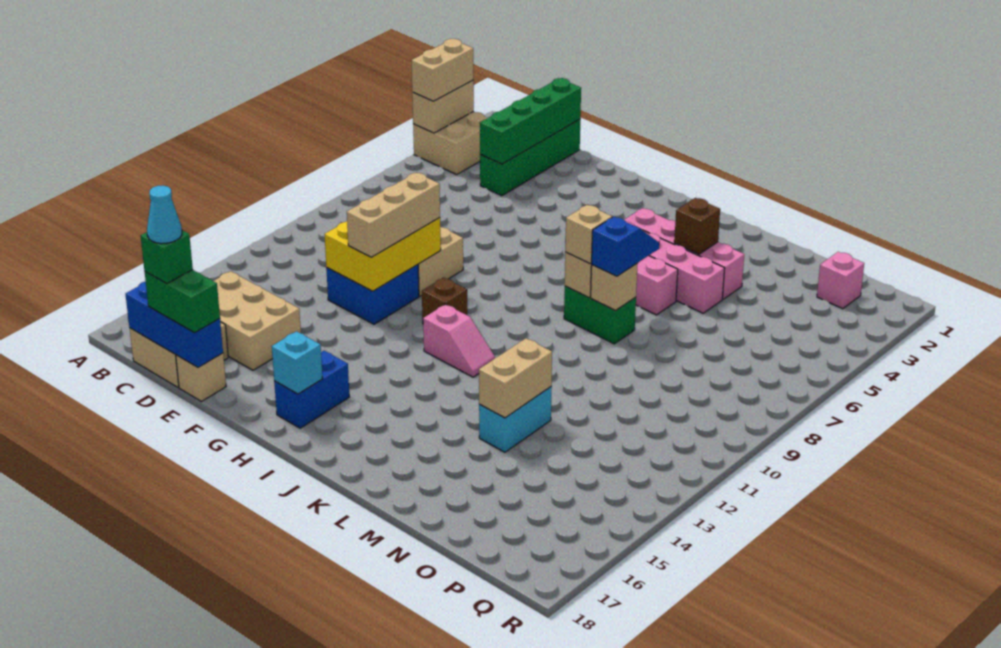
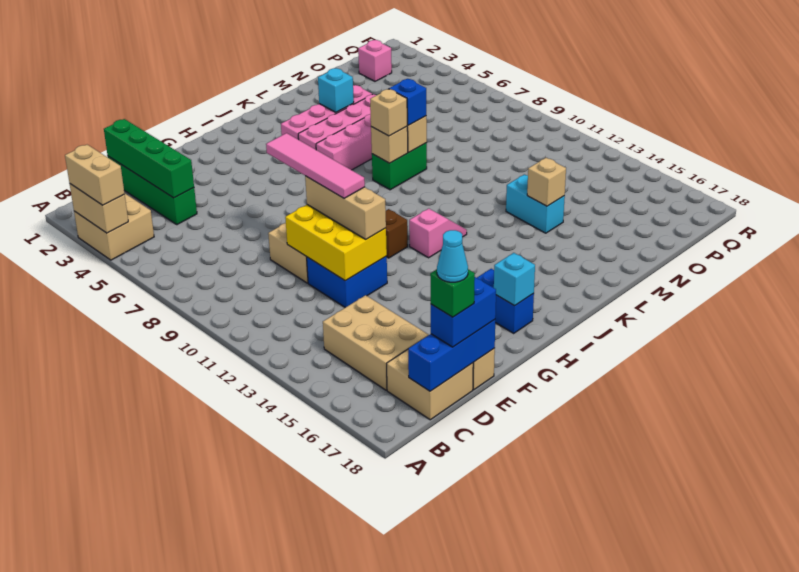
tan 2x3 brick [214,271,301,370] -> tan 2x3 brick turned to [323,295,428,390]
green 1x2 brick [145,270,220,333] -> blue 1x2 brick [431,277,496,347]
none -> pink 1x4 tile [266,133,365,198]
brown 1x1 brick [674,198,720,254] -> cyan 1x1 brick [318,68,354,112]
tan 1x2 brick [479,338,552,418] -> tan 1x1 brick [527,158,566,206]

